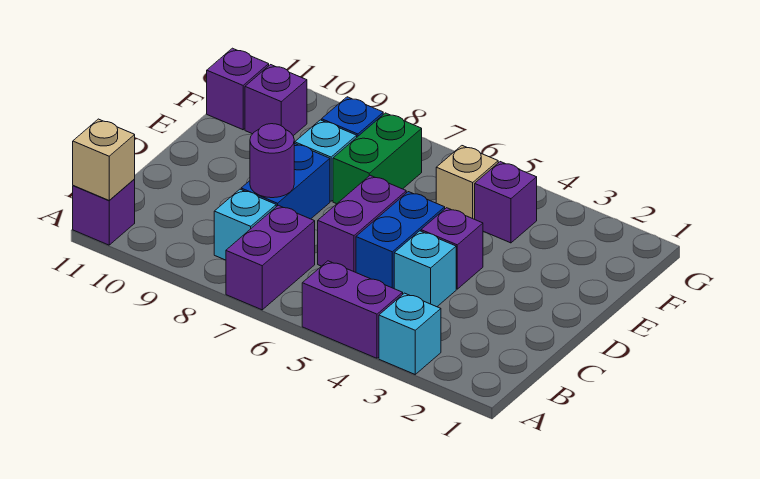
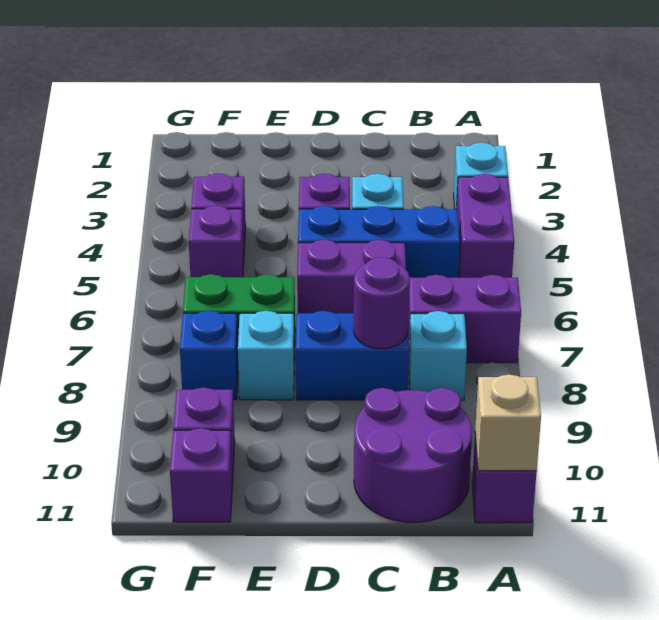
none -> purple 2x2 round brick [354,388,472,522]
blue 1x2 brick [356,192,445,288] -> blue 1x3 brick [298,206,460,278]
tan 1x1 brick [436,146,498,219] -> purple 1x1 brick [189,206,244,277]

